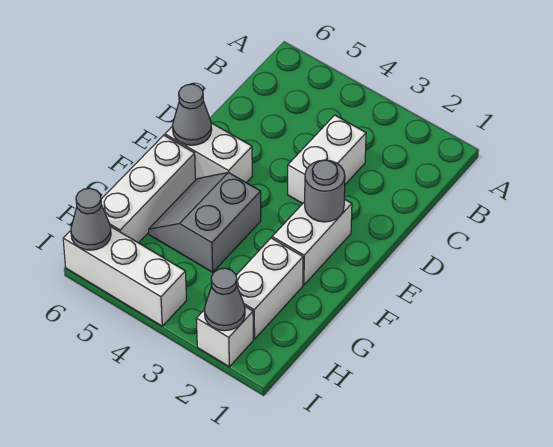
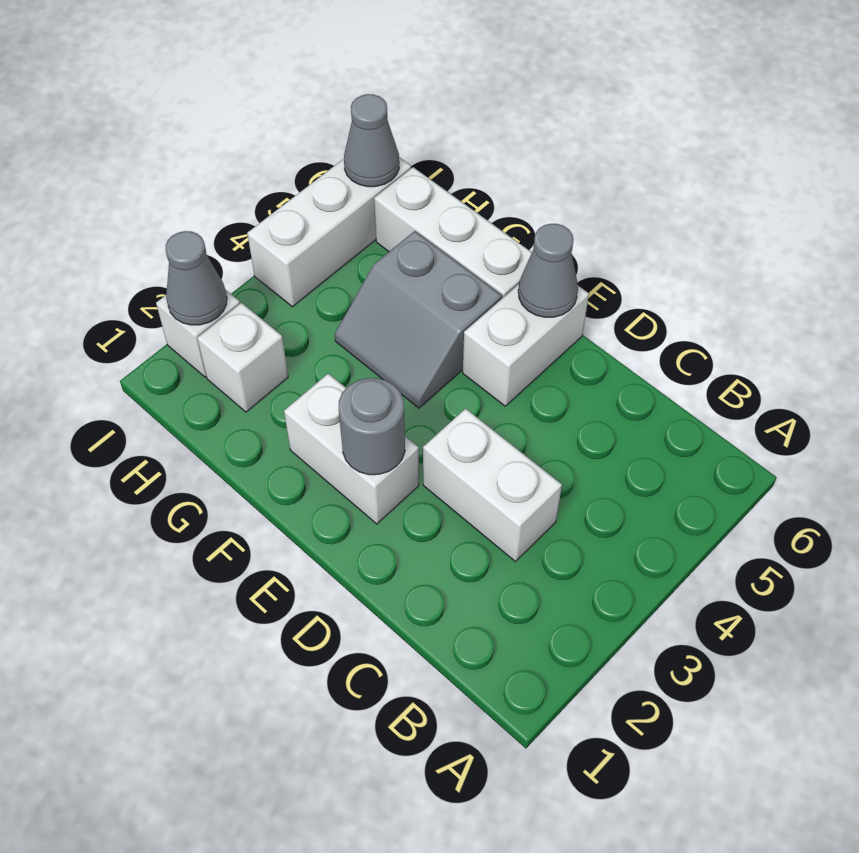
grey 2x2 slope [149,173,261,272] -> grey 2x2 slope turned to [335,231,502,408]
white 1x2 brick [236,238,303,339] -> white 1x1 brick [197,303,288,412]

